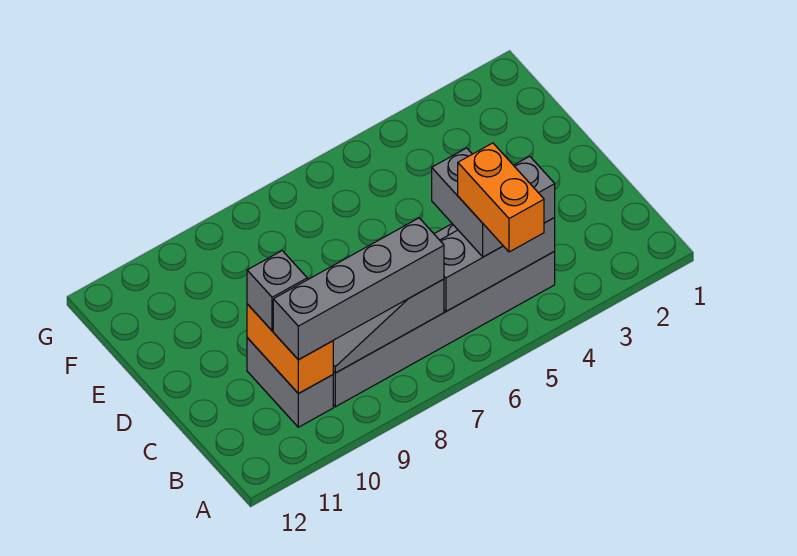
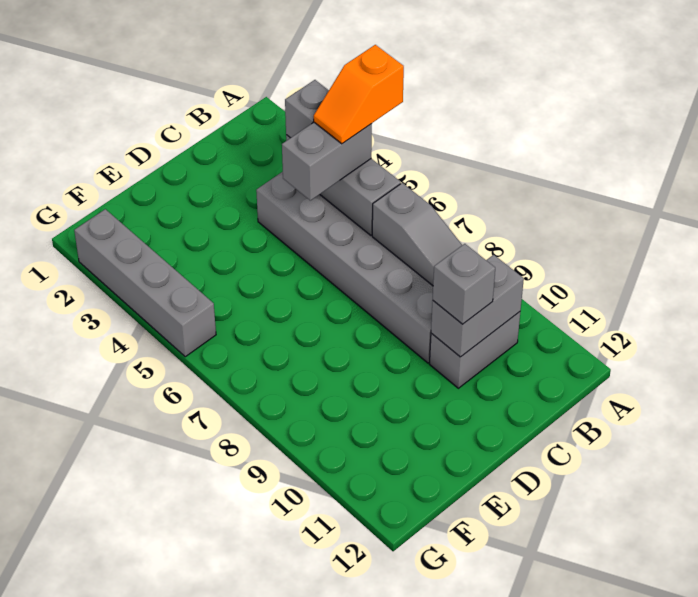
orange 1x2 brick [458,143,544,252] -> orange 1x2 slope [314,45,404,144]
grey 1x4 brick [273,218,444,360] -> grey 1x4 brick moved to [74,209,216,357]
orange 1x2 brick [247,304,333,394] -> grey 1x2 brick [431,255,524,357]

